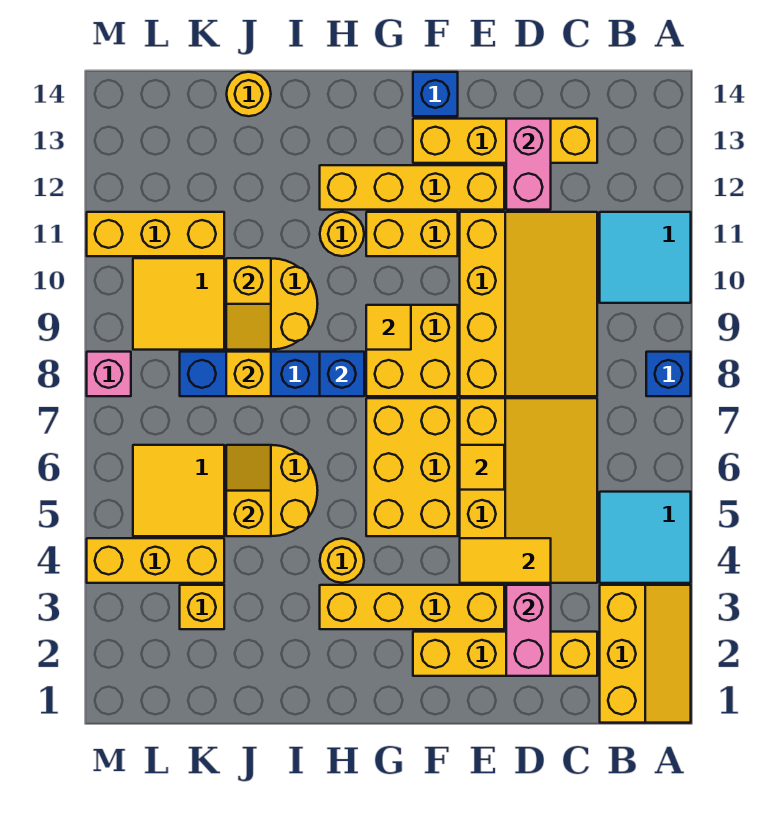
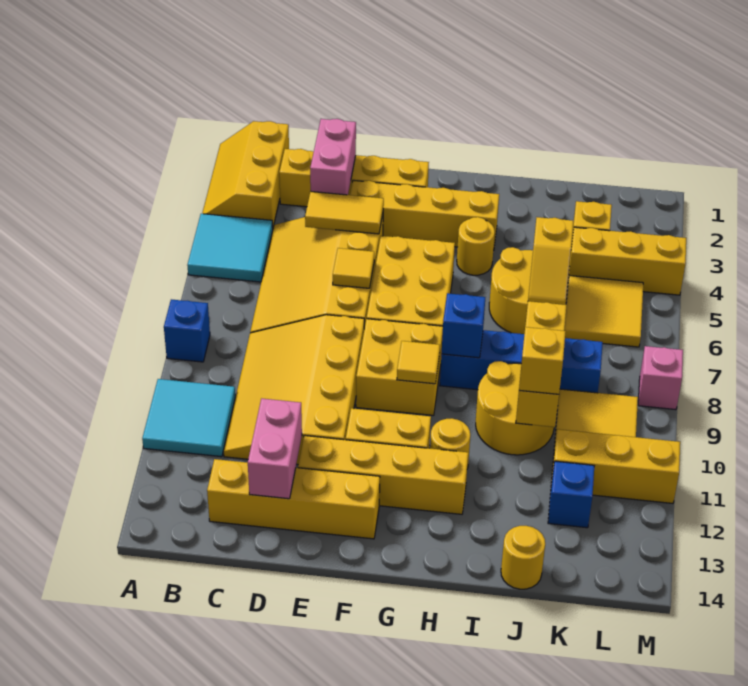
blue 1x1 brick [413,72,458,116] -> blue 1x1 brick moved to [548,461,594,528]
none -> yellow 1x1 brick [519,327,566,394]

